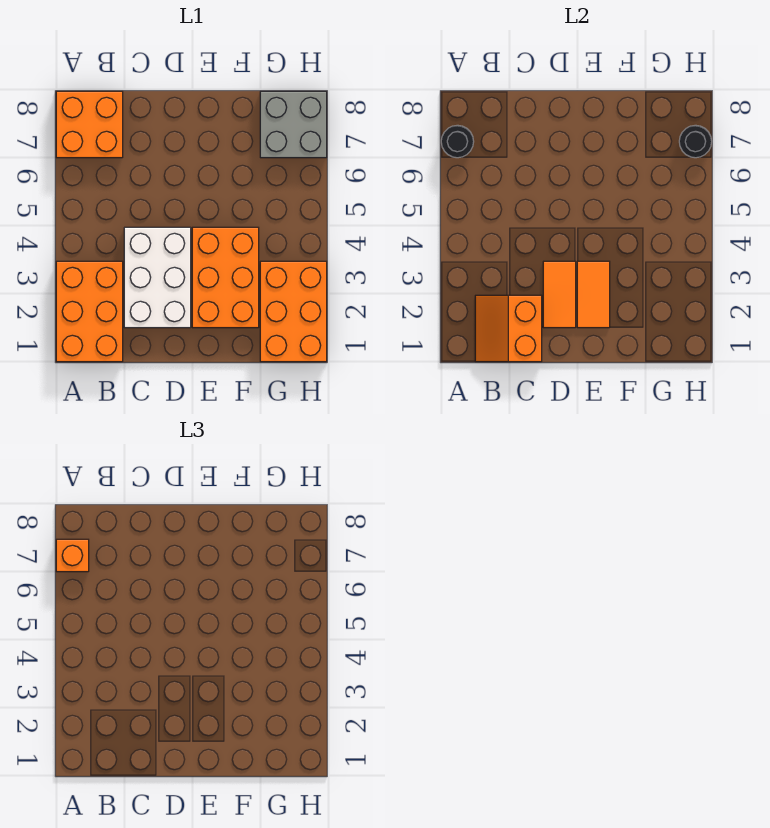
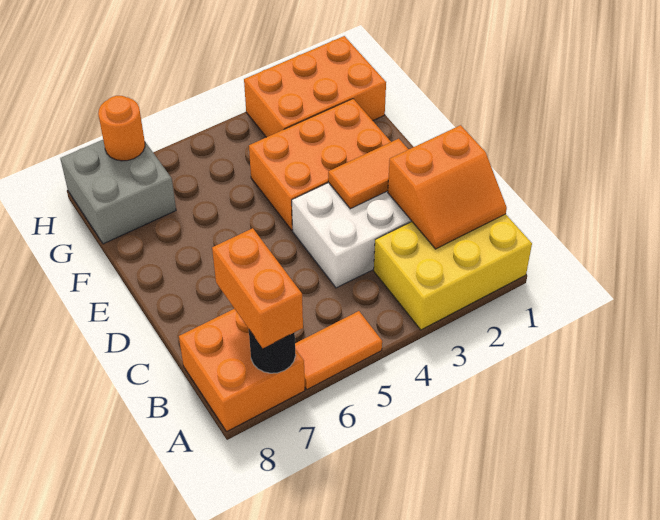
orange 2x3 brick [56,261,123,362] -> yellow 2x3 brick [374,214,532,330]
orange 1x1 brick [56,539,89,572] -> orange 1x2 brick [212,228,303,348]
orange 1x2 tile [577,261,610,328] -> orange 1x2 tile moved to [295,311,382,389]
black 1x1 round brick [679,125,712,158] -> orange 1x1 round brick [98,96,145,161]

